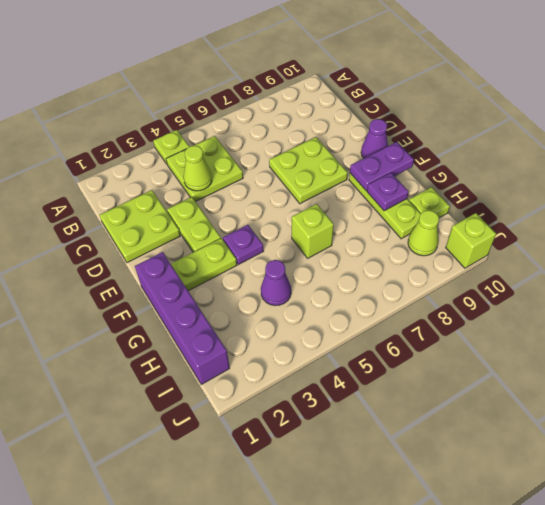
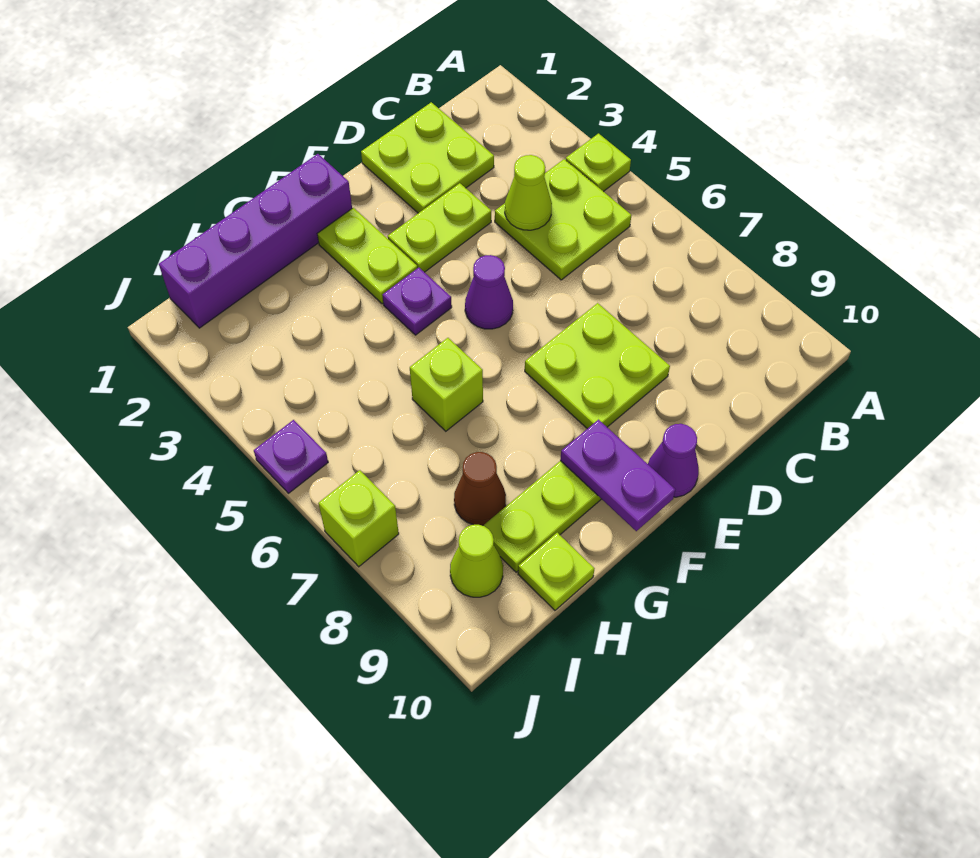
purple 1x1 plate [367,173,409,211] -> purple 1x1 plate moved to [254,420,328,493]
purple 1x1 cone [261,260,291,306] -> purple 1x1 cone moved to [465,255,513,329]
none -> brown 1x1 cone [454,452,506,525]
lime 1x1 brick [446,213,496,268] -> lime 1x1 brick moved to [318,470,399,567]

